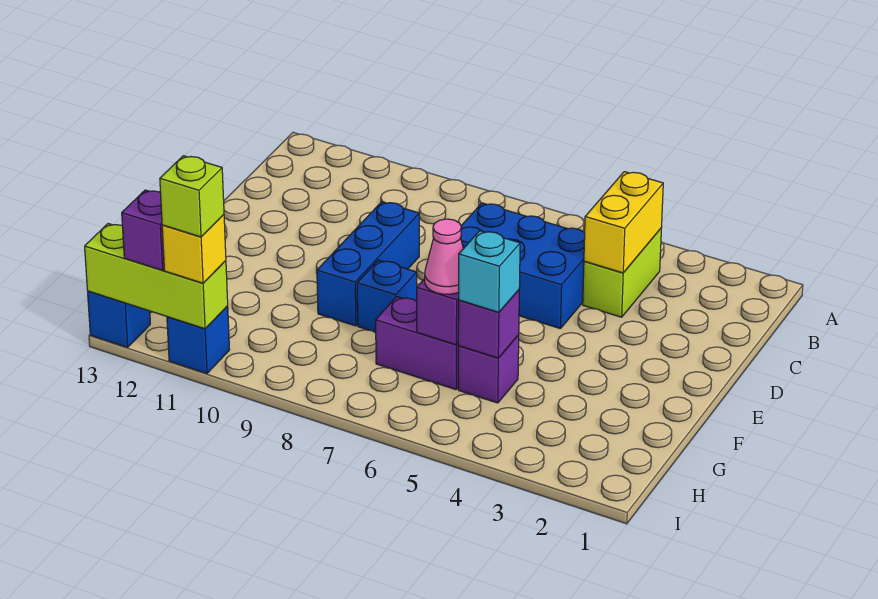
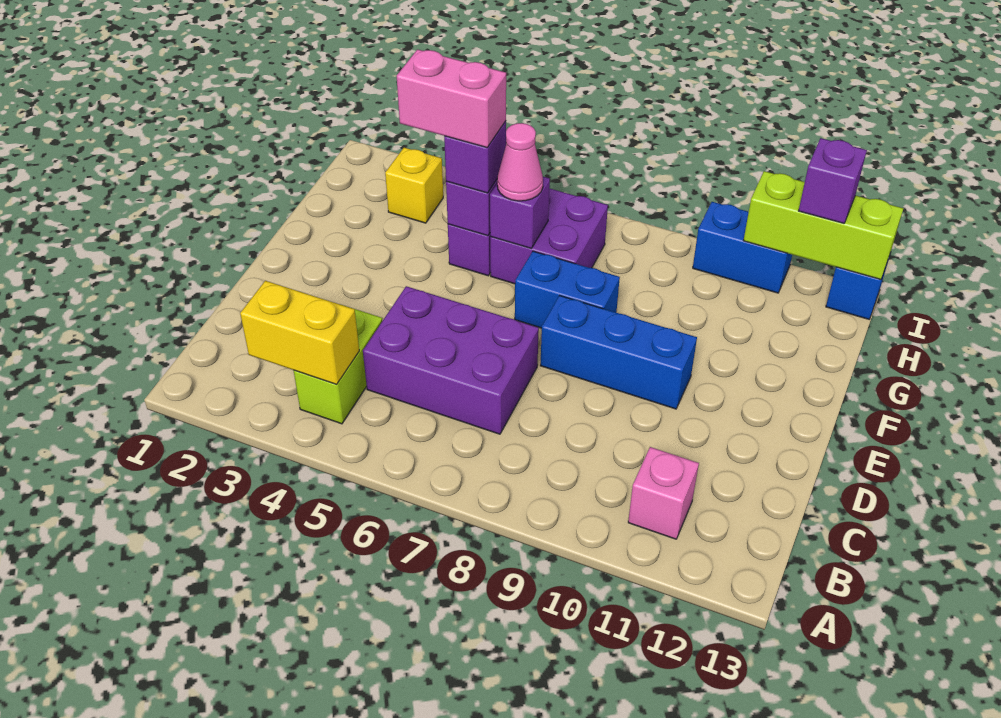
yellow 1x2 brick [584,172,663,273] -> yellow 1x2 brick turned to [240,281,359,384]
none -> pink 1x1 brick [628,447,699,539]
blue 2x3 brick [461,203,585,329] -> purple 2x3 brick [363,286,539,434]
blue 1x3 brick [317,202,419,326] -> blue 1x3 brick turned to [540,296,697,409]
blue 1x1 brick [357,260,417,332] -> blue 1x2 brick [515,251,620,328]
none -> pink 1x2 brick [397,50,506,147]
cyan 1x1 brick [459,231,520,312] -> purple 1x1 brick [444,121,506,193]
purple 1x2 brick [376,297,458,390] -> purple 2x2 brick [490,188,608,284]
blue 1x1 brick [167,306,229,373] -> blue 1x2 brick [693,202,792,293]
yellow 1x1 brick [162,215,226,283] -> yellow 1x1 brick moved to [385,148,443,223]
lime 1x1 brick [160,156,224,237] -> none

